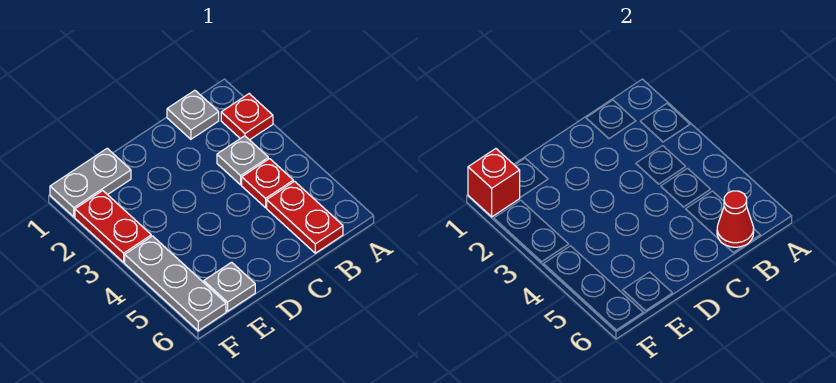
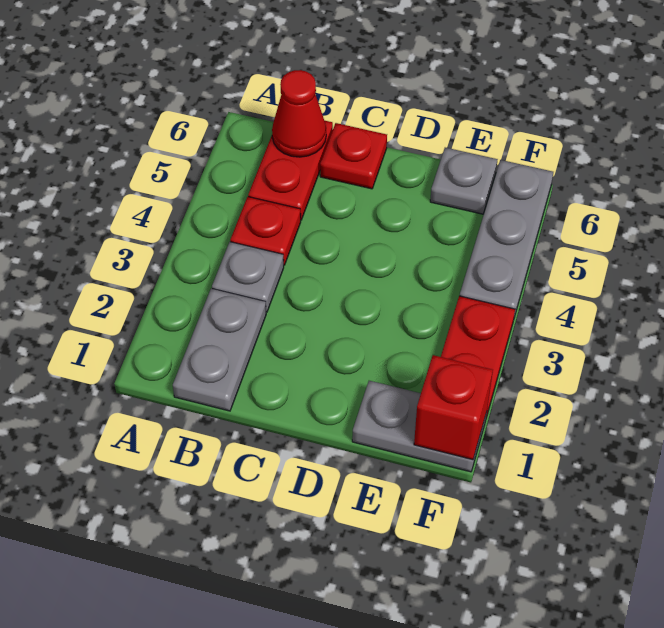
red 1x1 plate [221,94,273,140] -> red 1x1 plate moved to [320,123,387,189]
grey 1x1 plate [167,90,219,139] -> grey 1x2 plate [173,288,266,411]

